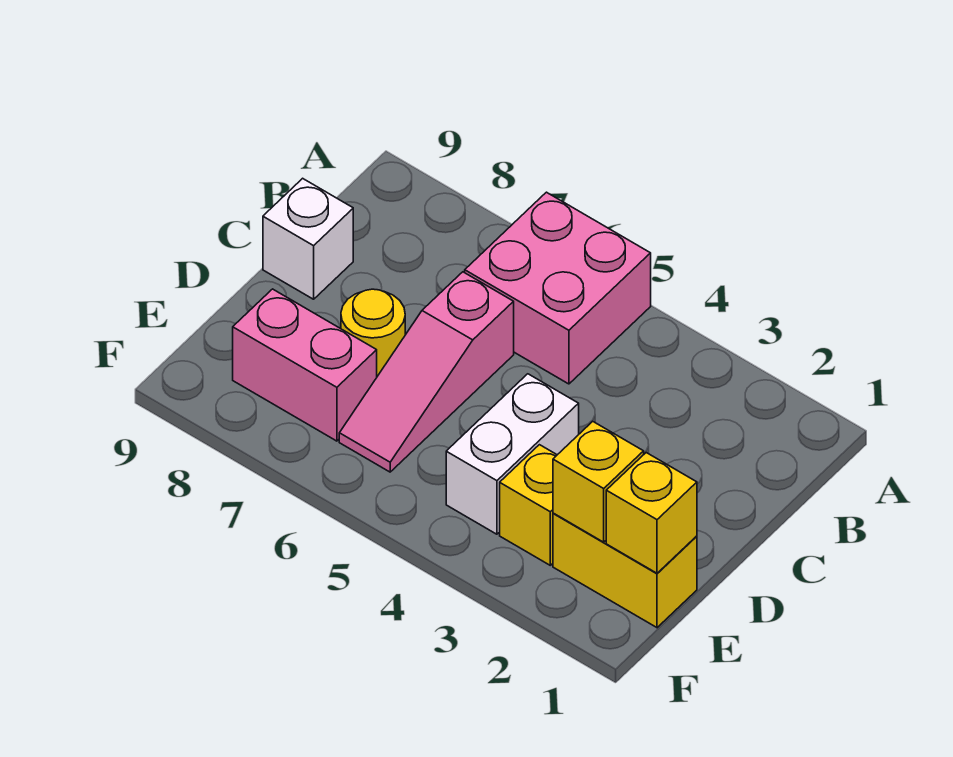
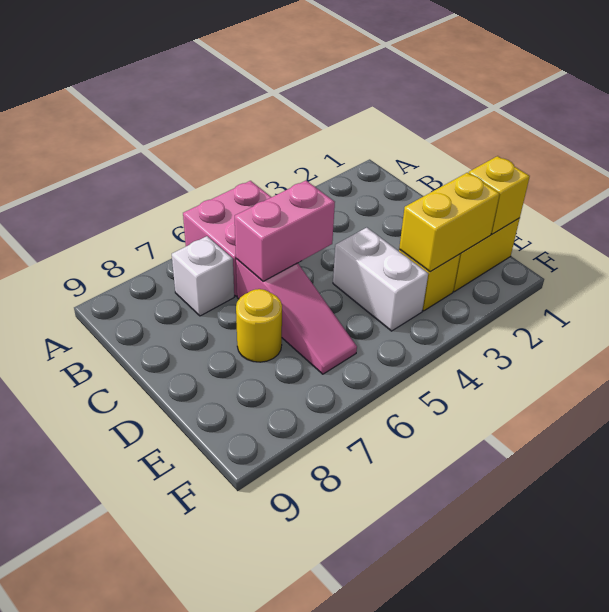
white 1x1 brick [263,178,353,299] -> white 1x1 brick moved to [172,236,234,316]
yellow 1x1 brick [553,421,644,542] -> yellow 1x2 brick [399,173,500,272]
pink 1x2 brick [233,289,377,441] -> pink 1x2 brick moved to [235,181,335,281]

